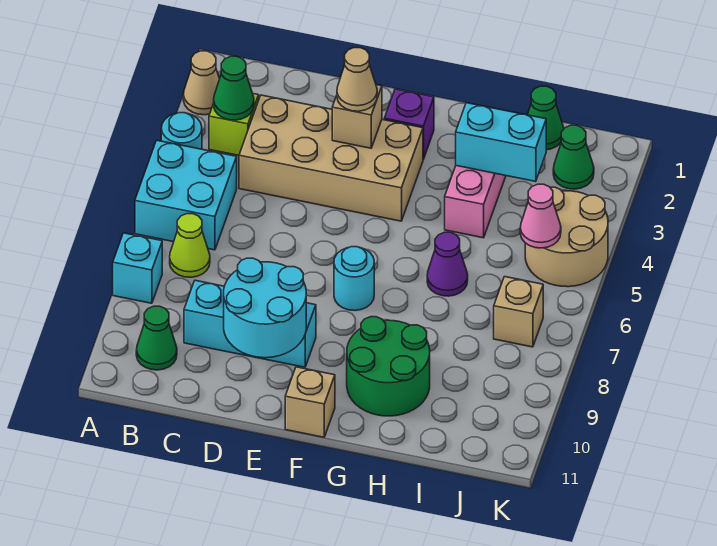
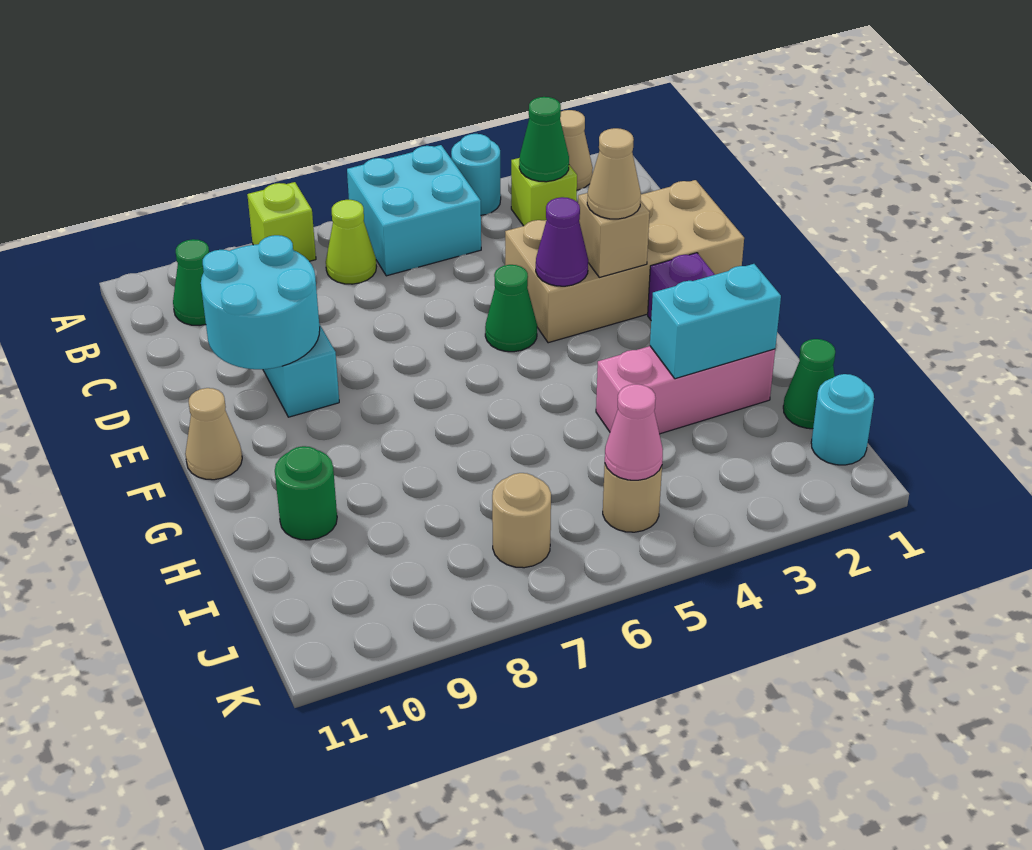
cyan 1x1 brick [113,233,162,303] -> lime 1x1 brick [247,182,316,261]
tan 2x4 brick [239,95,423,221] -> tan 2x4 brick turned to [505,180,744,343]
cyan 1x1 round brick [334,247,374,311] -> cyan 1x1 round brick moved to [811,374,874,465]
tan 1x1 brick [285,367,335,437] -> tan 1x1 cone [185,388,242,480]
green 2x2 round brick [347,317,430,416] -> green 1x1 round brick [275,446,337,540]
cyan 1x2 brick [456,103,546,182] -> cyan 1x2 brick turned to [650,264,781,379]
purple 1x1 cone [427,232,468,296] -> purple 1x1 cone moved to [536,197,588,286]
green 1x1 cone [553,125,594,189] -> green 1x1 cone moved to [485,265,537,352]
tan 2x2 round brick [525,187,608,287] -> tan 1x1 round brick [603,465,662,532]
tan 1x1 brick [494,277,543,347] -> tan 1x1 round brick [492,473,551,568]

